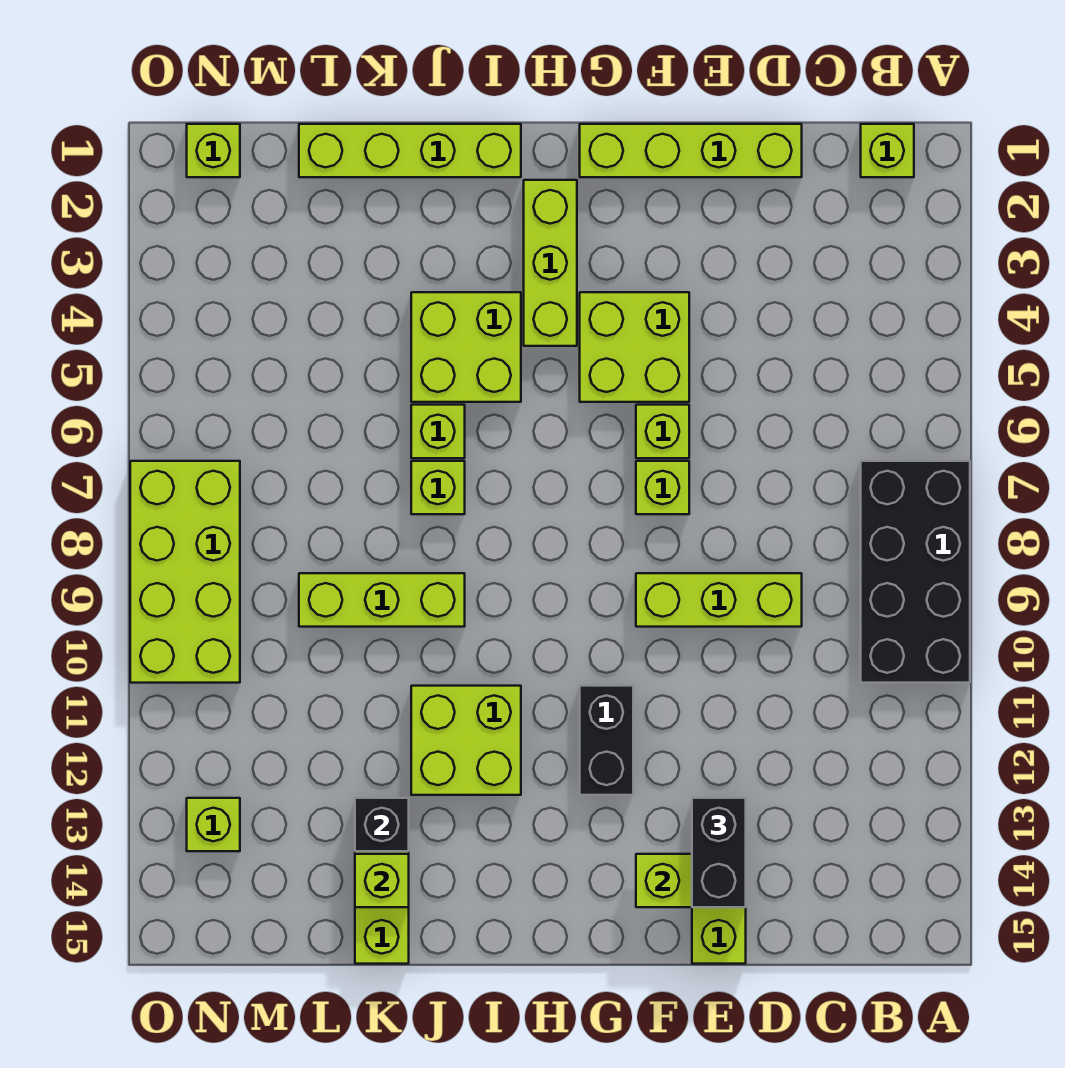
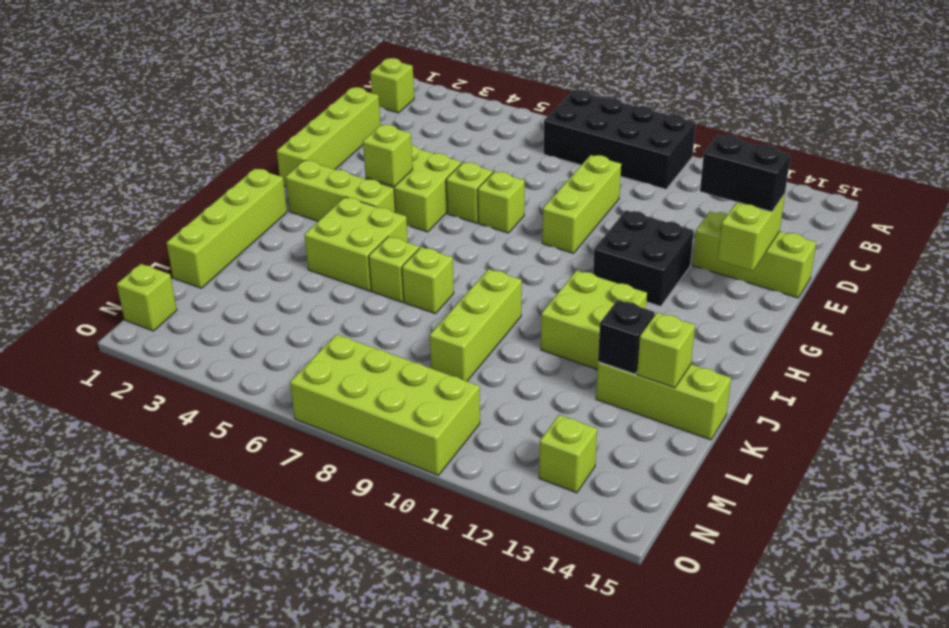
none -> lime 1x1 brick [363,125,413,187]
black 1x2 brick [580,686,633,795] -> black 2x2 brick [593,210,694,306]

